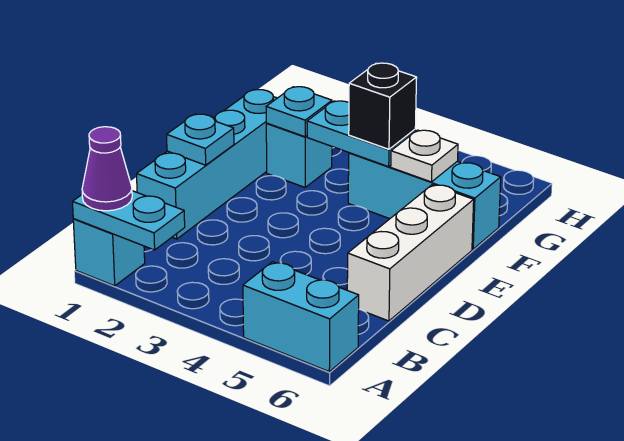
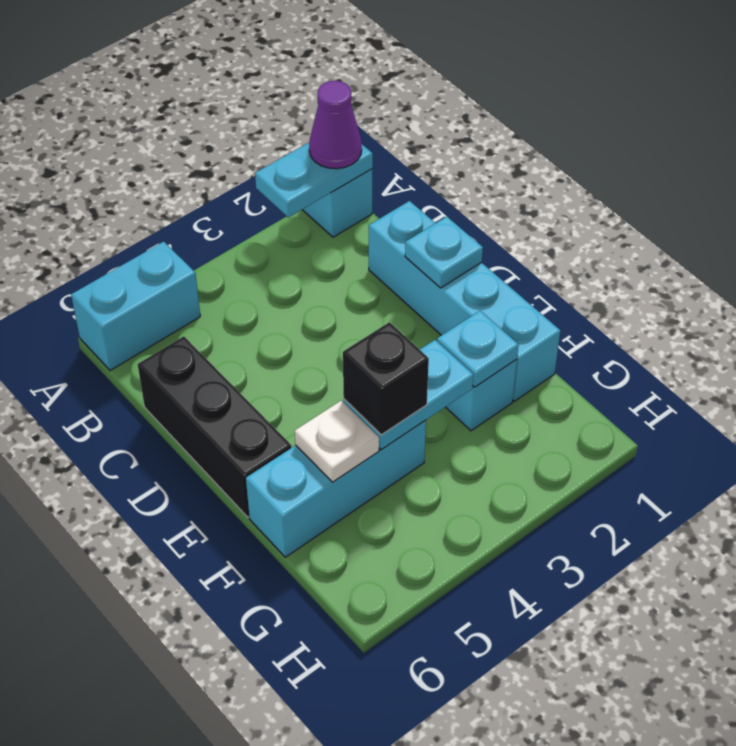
white 1x3 brick [347,185,474,321] -> black 1x3 brick [138,336,291,517]

